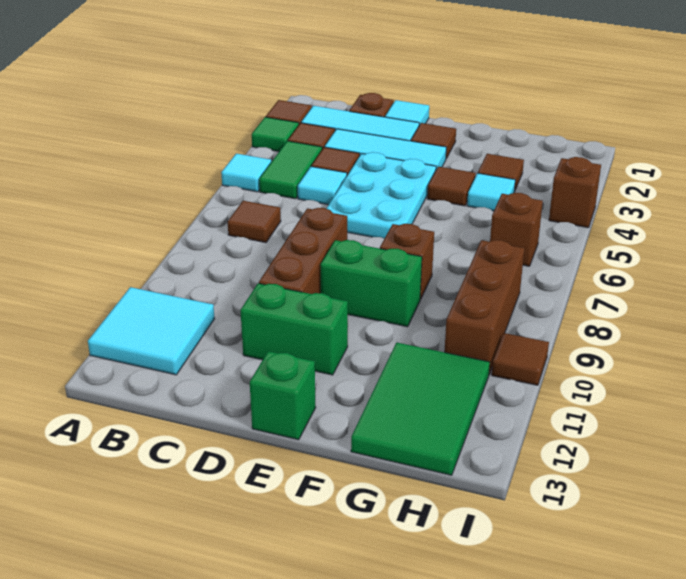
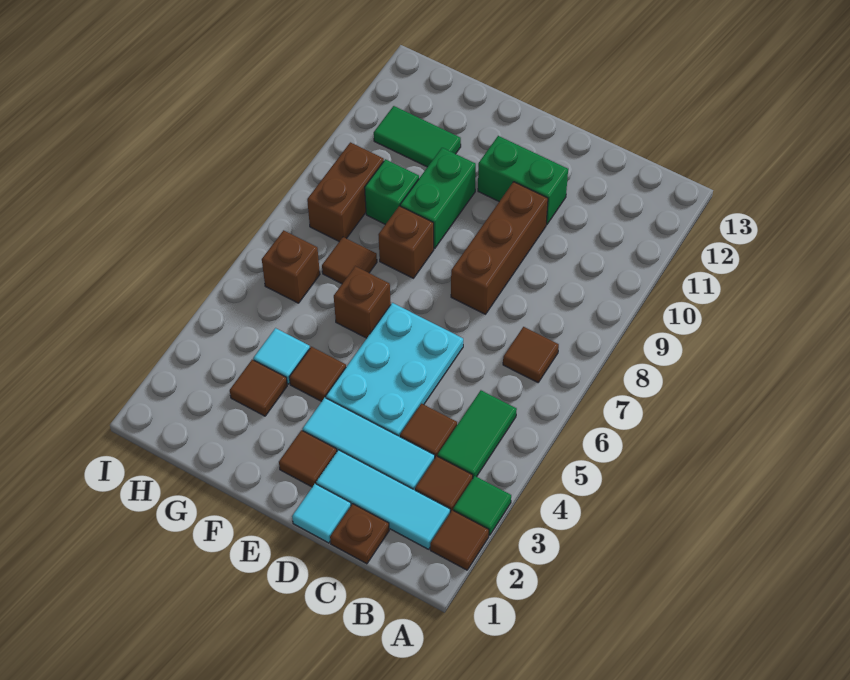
cyan 1x1 tile [221,154,271,192] -> none
cyan 2x2 tile [88,287,215,375] -> none
cyan 1x1 tile [298,167,347,205] -> none
green 1x2 brick [320,240,422,327] -> green 1x2 brick turned to [400,148,476,248]
green 1x1 brick [250,351,316,440] -> green 1x1 brick moved to [365,159,419,224]
green 2x3 tile [351,343,490,475] -> green 1x2 tile [374,106,461,167]
brown 1x3 brick [444,240,524,374] -> brown 1x2 brick [307,142,384,241]
brown 1x1 brick [549,157,601,228] -> brown 1x1 brick moved to [334,266,391,338]
brown 1x1 tile [492,333,549,385] -> brown 1x1 tile moved to [322,237,377,284]

